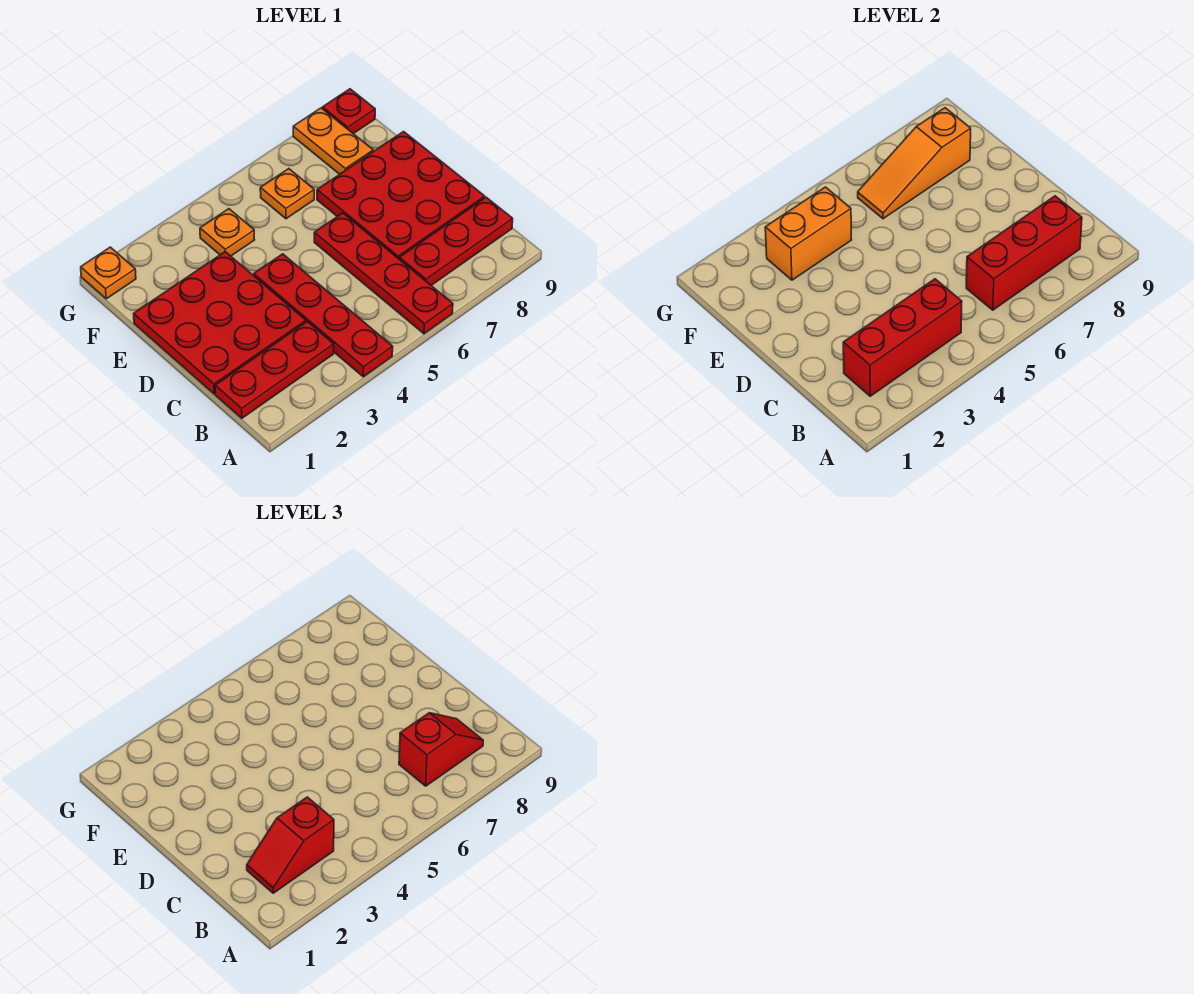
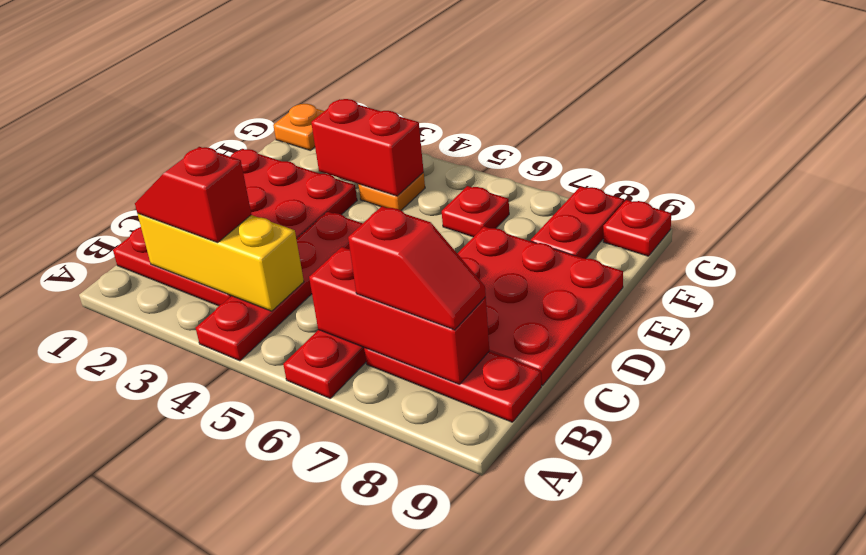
red 1x3 brick [843,279,962,396] -> yellow 1x3 brick [138,214,304,311]
orange 1x2 brick [765,187,852,280] -> red 1x2 brick [311,99,424,196]
orange 1x1 plate [260,169,314,219] -> red 1x1 plate [442,186,509,237]
orange 1x3 slope [858,108,971,219] -> none
orange 1x2 plate [293,108,373,174] -> red 1x2 plate [531,186,624,259]

